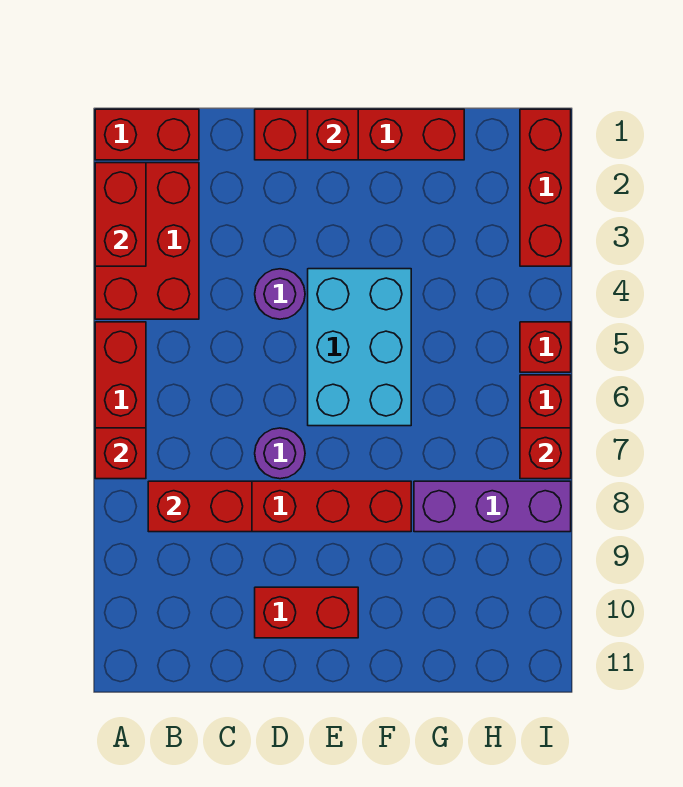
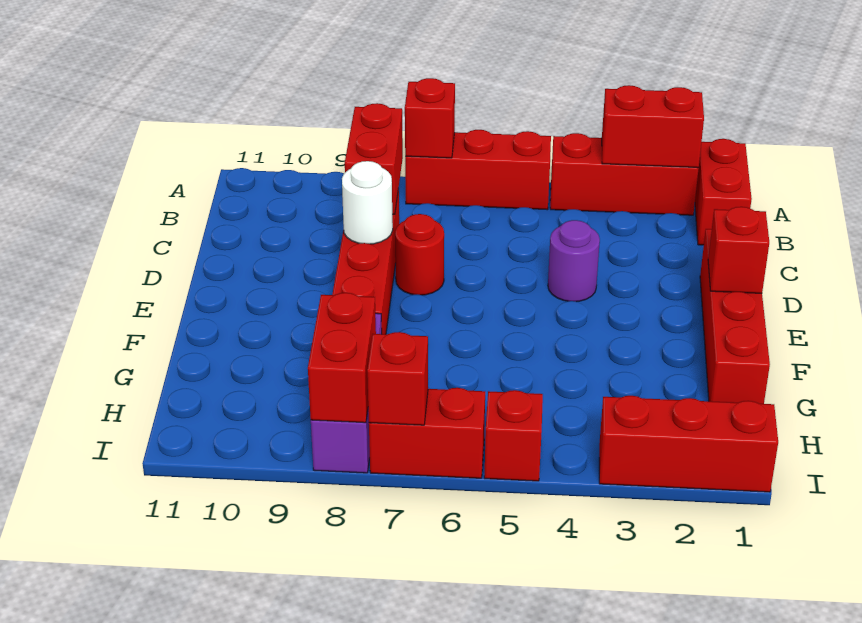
red 2x3 brick [95,163,199,319] -> red 1x3 brick [550,133,699,215]
purple 1x1 round brick [255,428,305,479] -> red 1x1 round brick [395,214,444,295]
none -> white 1x1 round brick [342,161,393,244]
red 1x2 brick [255,587,358,638] -> red 1x2 brick moved to [308,293,376,423]
cyan 2x3 brick [308,269,411,426] -> none

